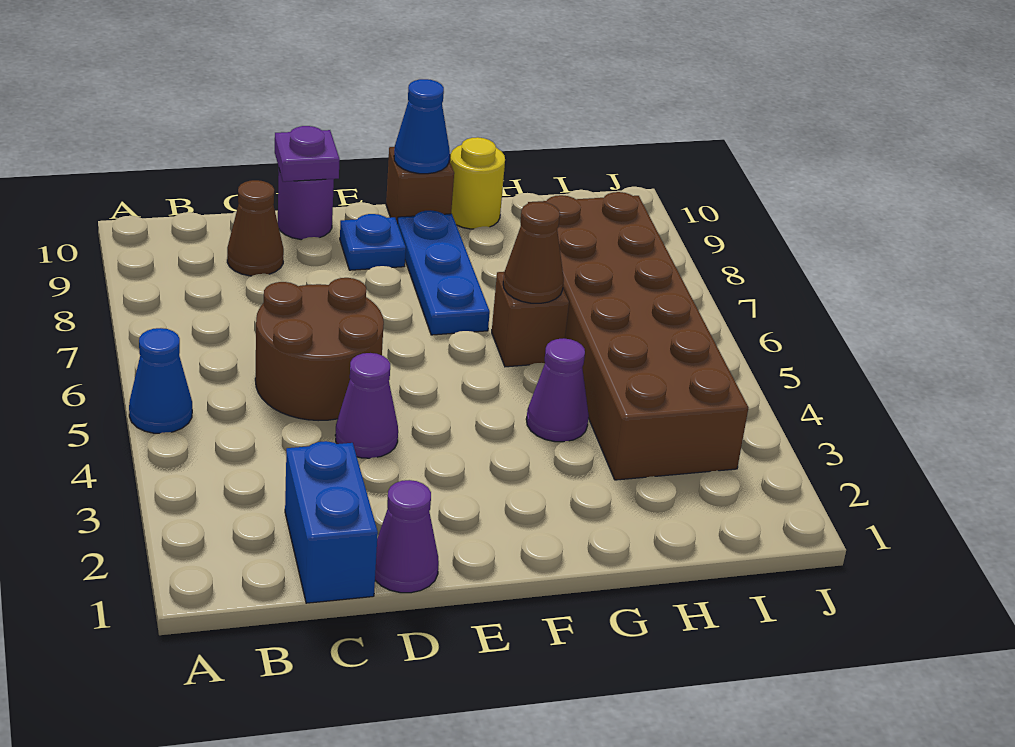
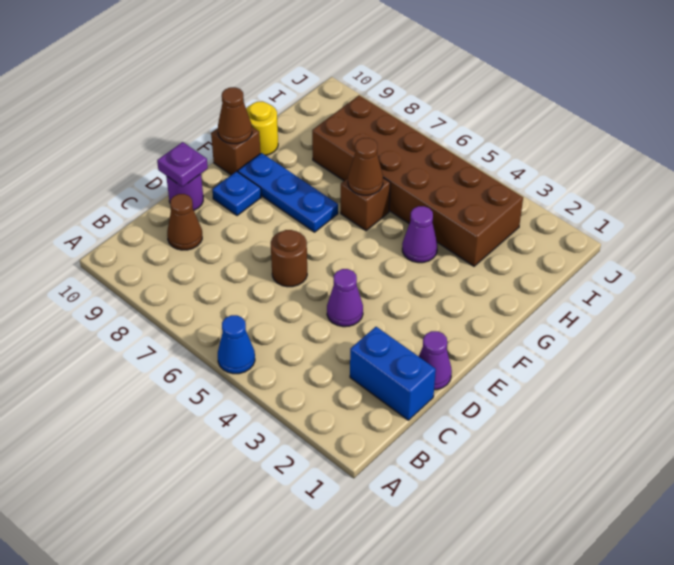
brown 2x2 round brick [255,278,384,421] -> brown 1x1 round brick [271,230,307,287]
blue 1x1 cone [394,79,450,174] -> brown 1x1 cone [218,87,252,144]

